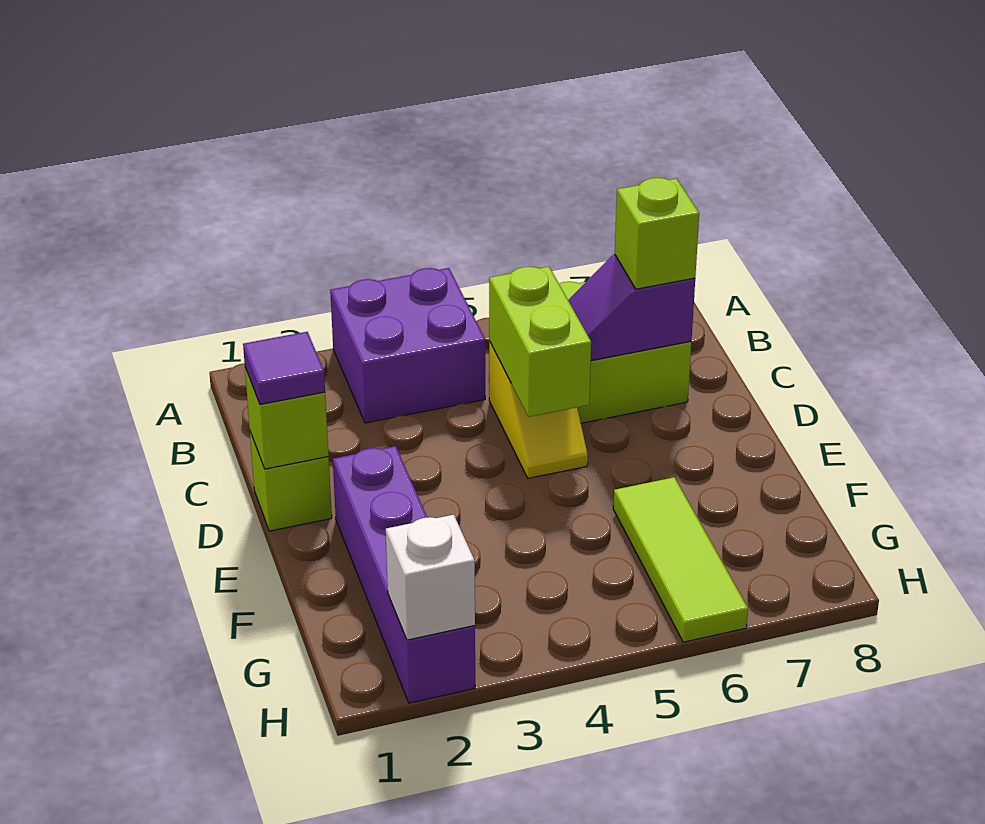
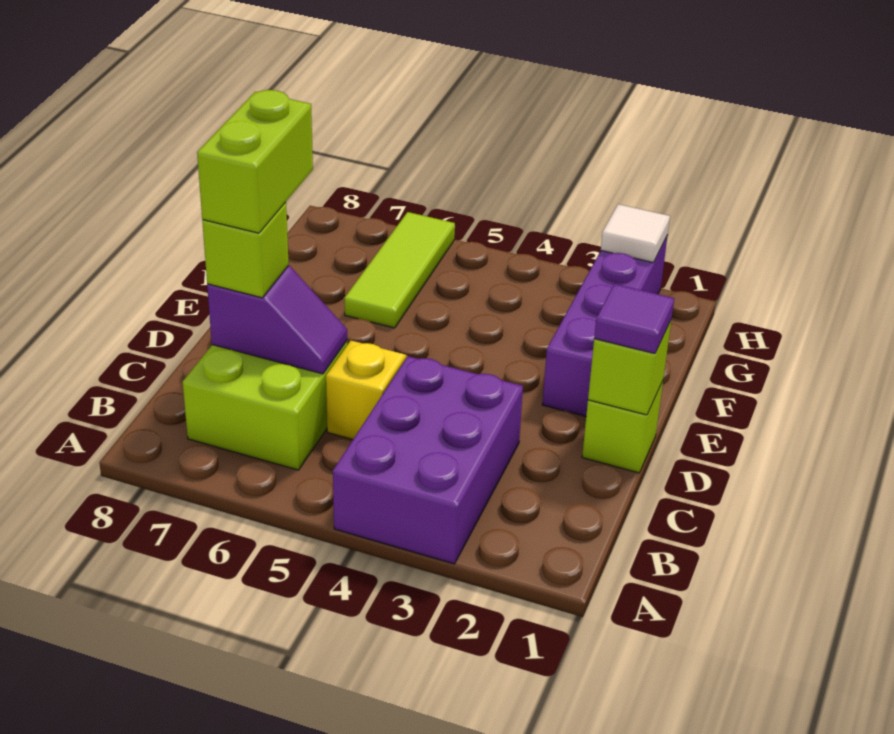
purple 2x2 brick [330,268,485,423] -> purple 2x3 brick [333,356,523,564]
lime 1x2 brick [489,267,591,417] -> lime 1x2 brick moved to [197,90,313,233]
white 1x1 brick [386,515,475,640] -> white 1x1 tile [601,204,670,262]

